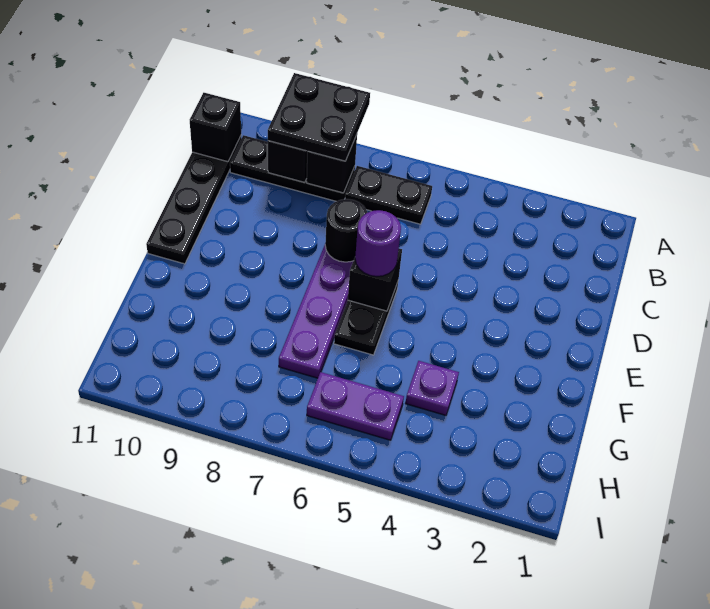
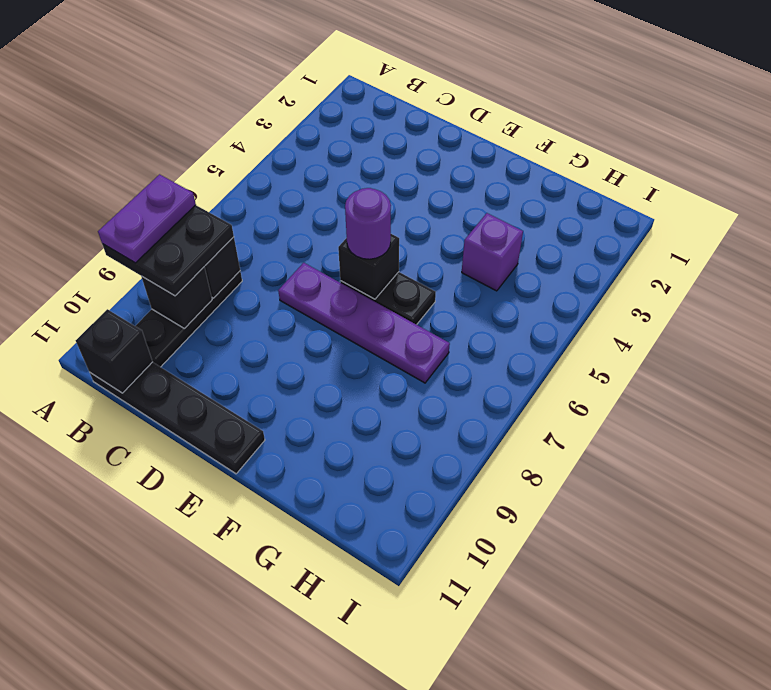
black 1x2 plate [345,166,432,224] -> none
black 1x1 round brick [325,199,367,262] -> none
purple 1x1 plate [405,361,459,415] -> purple 1x1 brick [462,213,523,291]
purple 1x2 plate [307,372,404,440] -> purple 1x2 plate moved to [98,174,196,263]

